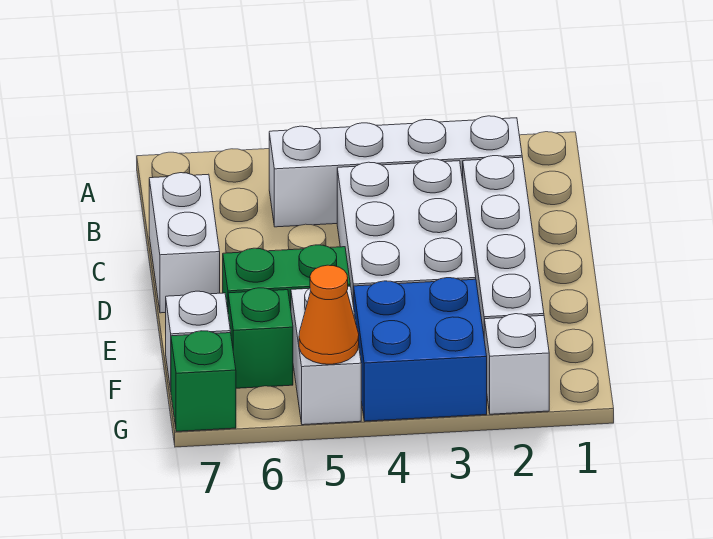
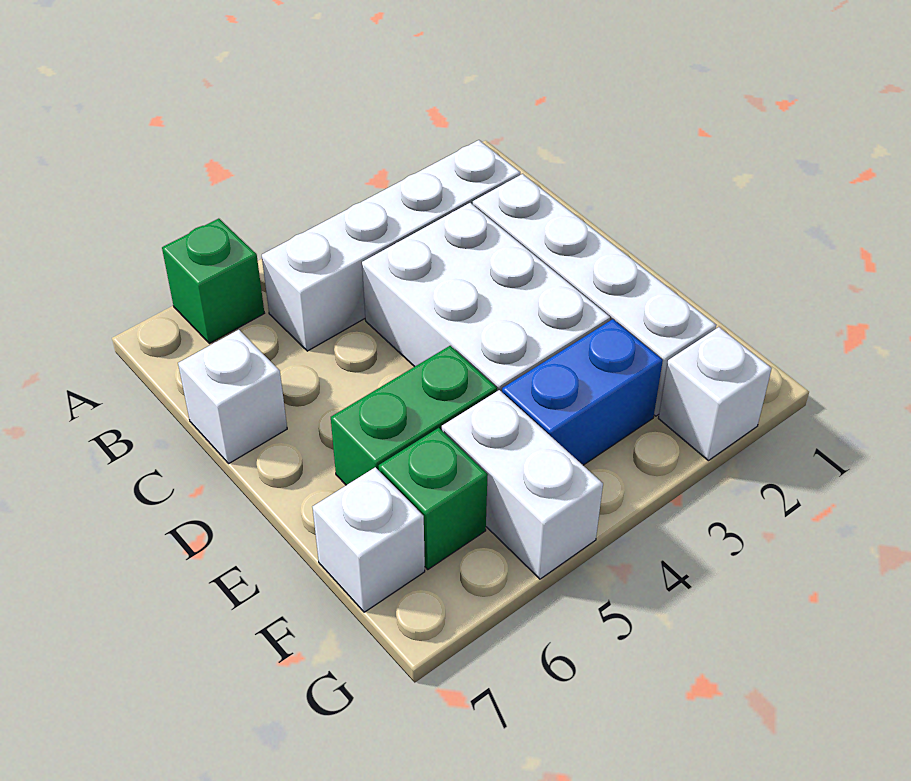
white 1x2 brick [149,173,220,313] -> white 1x1 brick [178,330,287,463]
blue 2x2 brick [354,278,487,421] -> blue 1x2 brick [502,319,663,465]
orange 1x1 cone [299,265,359,364] -> none
green 1x1 brick [171,331,236,431] -> green 1x1 brick moved to [162,219,264,344]

